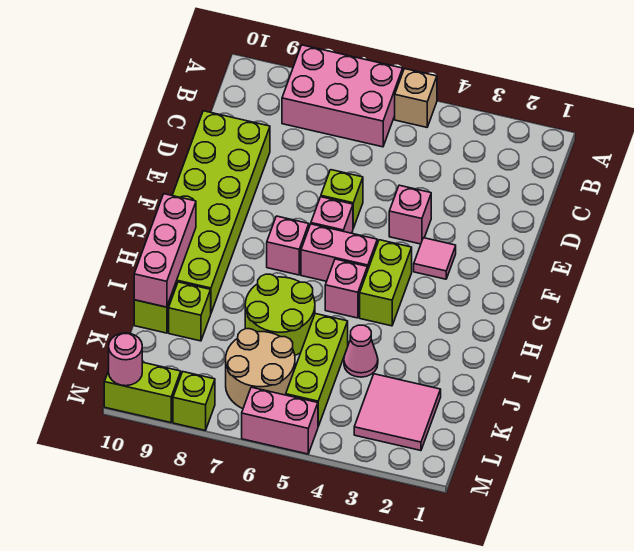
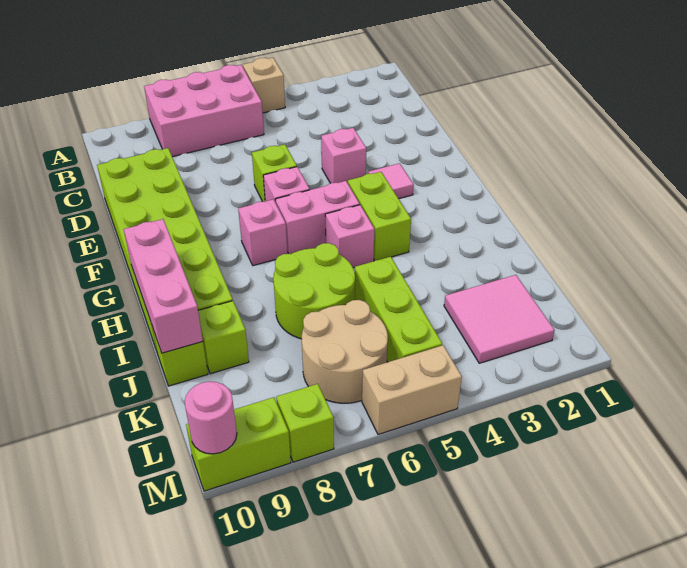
pink 1x1 cone [344,325,378,377] -> none
pink 1x2 brick [242,387,318,454] -> tan 1x2 brick [362,345,462,434]

